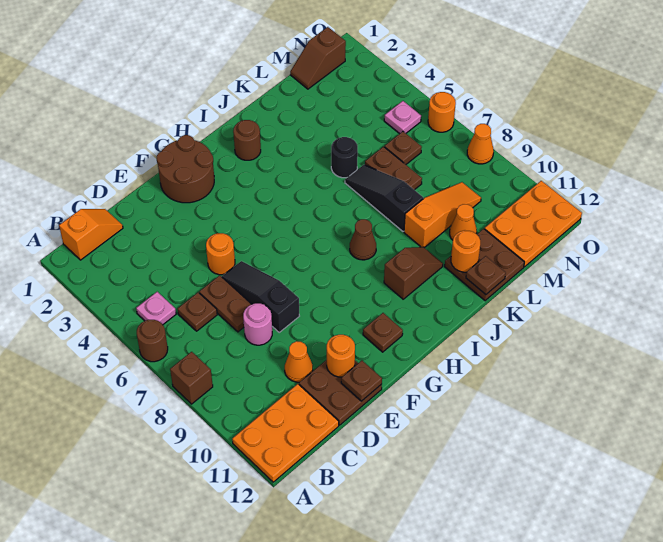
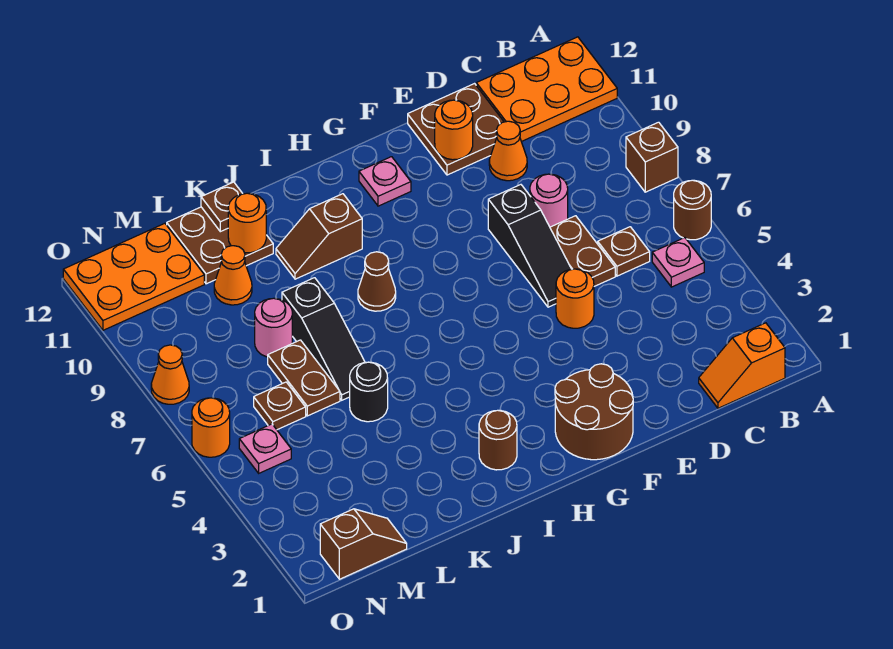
brown 1x1 plate [341,361,382,401] -> none
brown 1x1 plate [363,313,403,352] -> pink 1x1 plate [359,157,411,206]
orange 1x3 slope [404,182,481,248] -> none
none -> pink 1x1 round brick [255,298,292,357]

